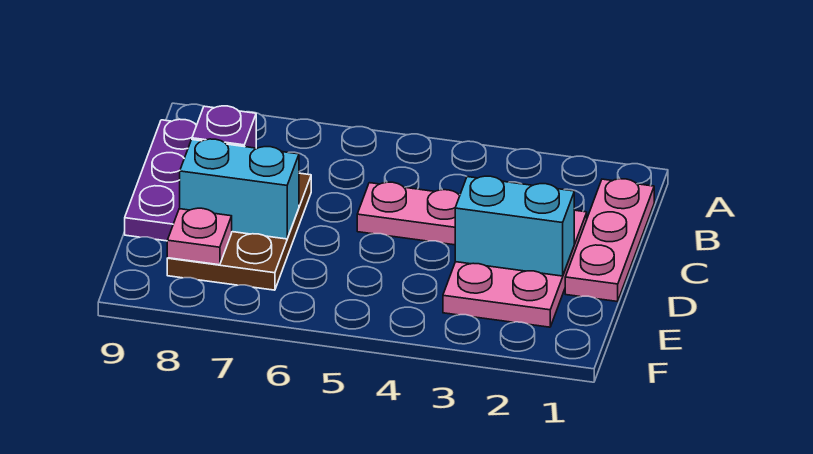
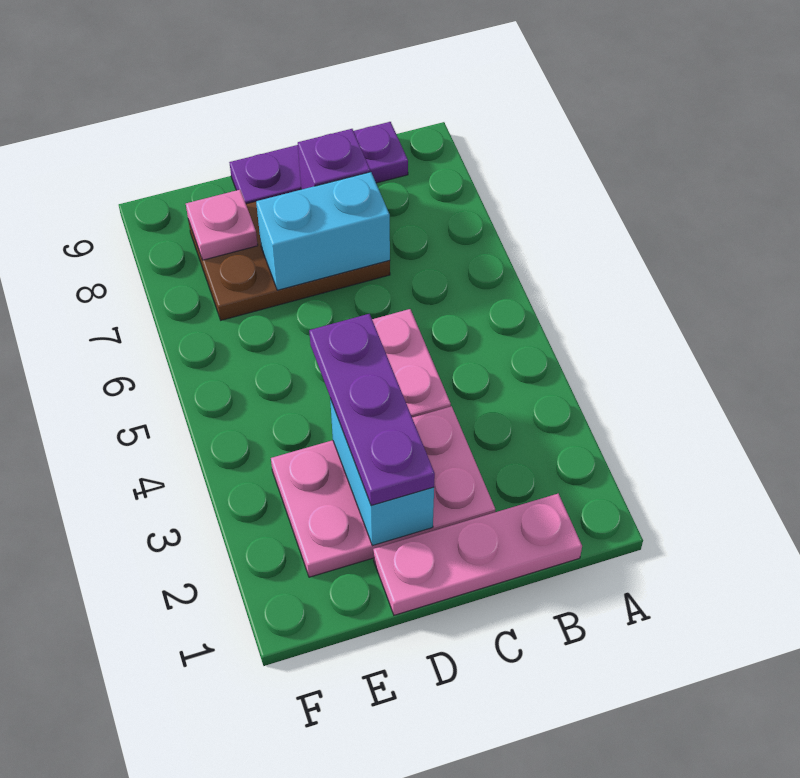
none -> purple 1x3 plate [309,314,435,506]
cyan 1x2 brick [180,139,299,239] -> cyan 1x2 brick turned to [256,172,390,290]

